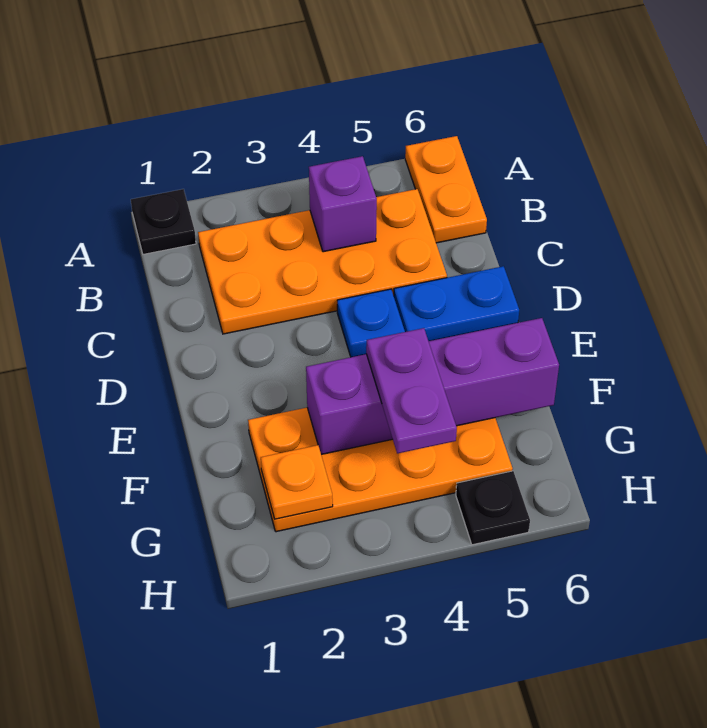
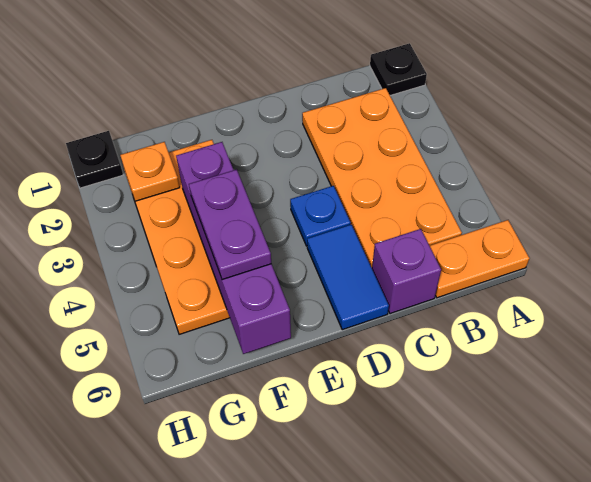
purple 1x1 brick [309,156,377,252] -> purple 1x1 brick moved to [372,229,441,314]
blue 1x2 plate [394,266,519,341] -> blue 1x2 tile [307,225,389,330]
purple 1x2 plate [366,328,457,453] -> purple 1x2 plate turned to [189,169,271,280]
black 1x1 plate [456,471,530,545] -> black 1x1 plate moved to [66,131,123,188]

